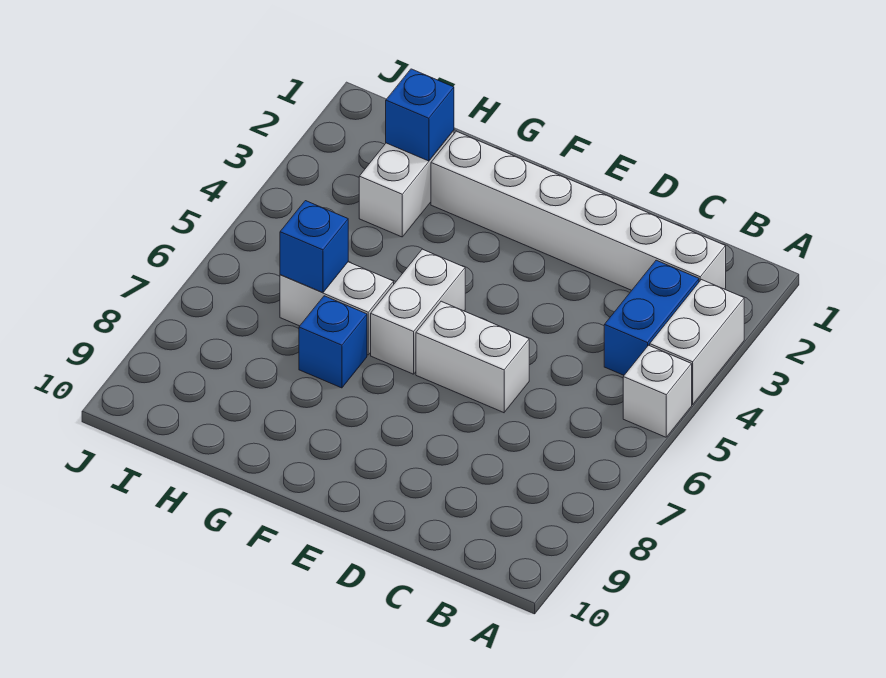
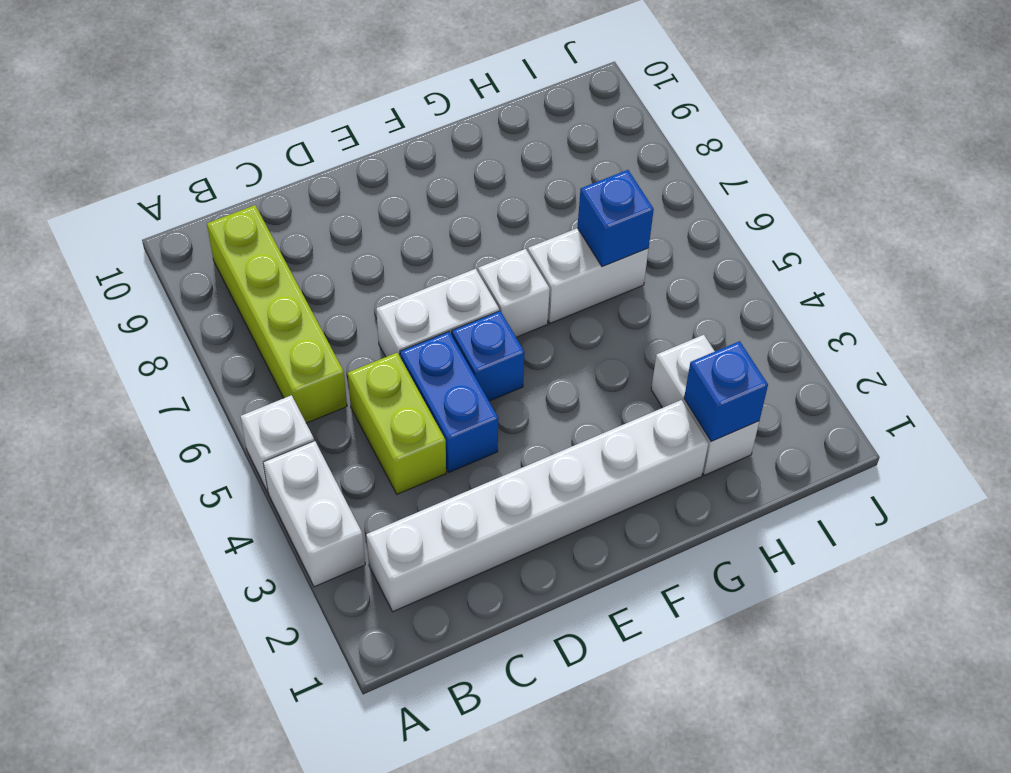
blue 1x2 brick [604,260,699,375] -> blue 1x2 brick moved to [400,332,498,472]
none -> lime 1x4 brick [207,205,347,423]
none -> lime 1x2 brick [348,353,446,494]
white 1x2 brick [371,249,465,374] -> white 1x1 brick [478,249,550,337]
blue 1x1 brick [299,296,367,388] -> blue 1x1 brick moved to [452,311,525,401]

